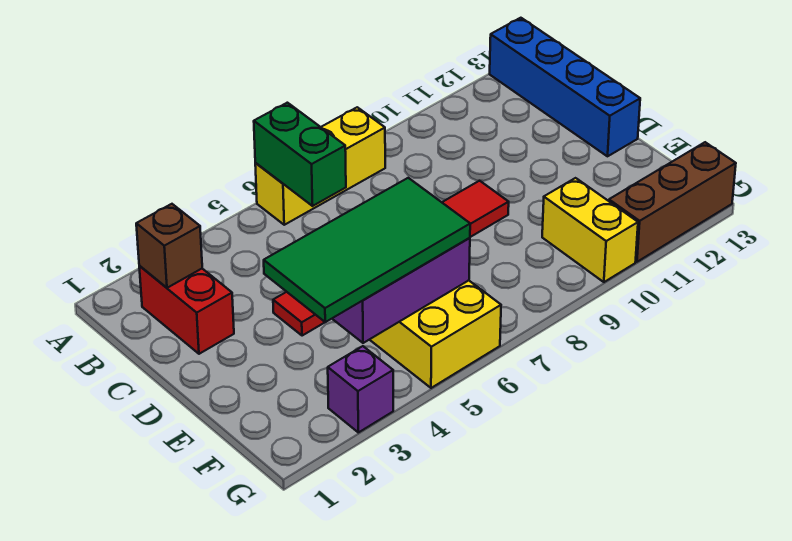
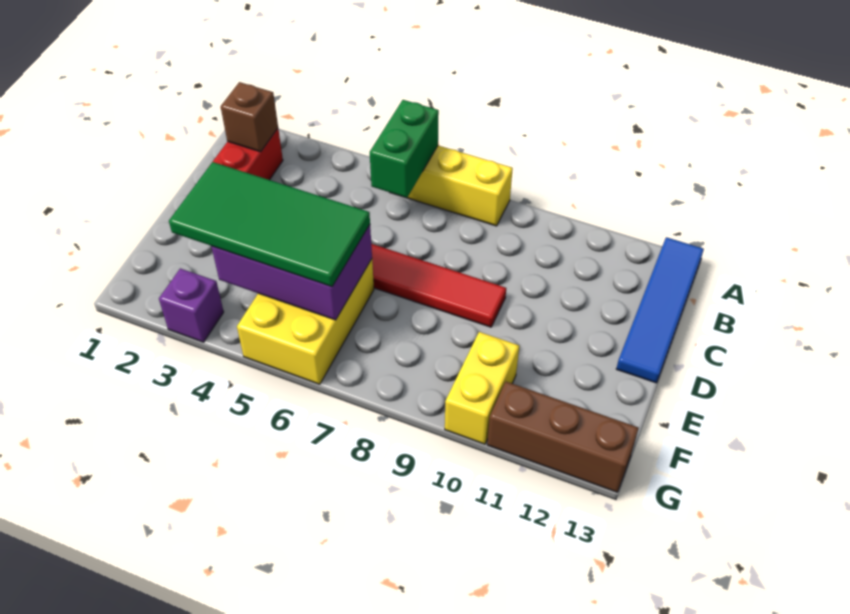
blue 1x4 brick [490,18,640,156] -> blue 1x4 tile [616,237,704,383]

